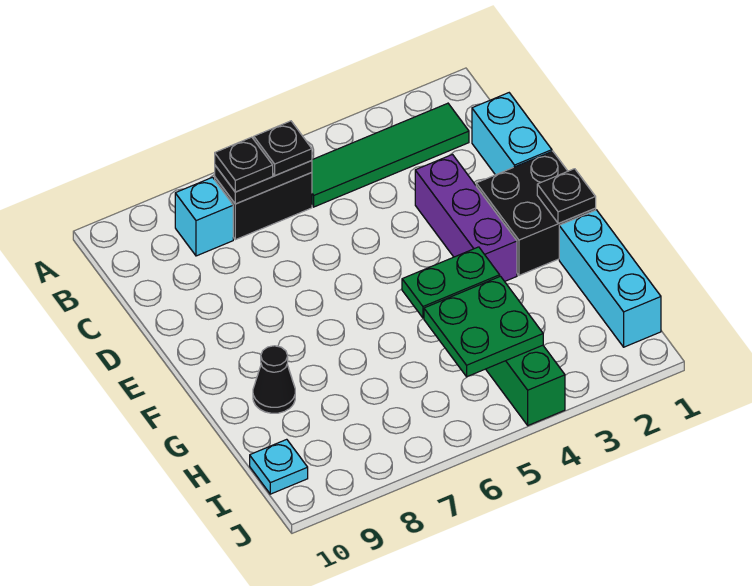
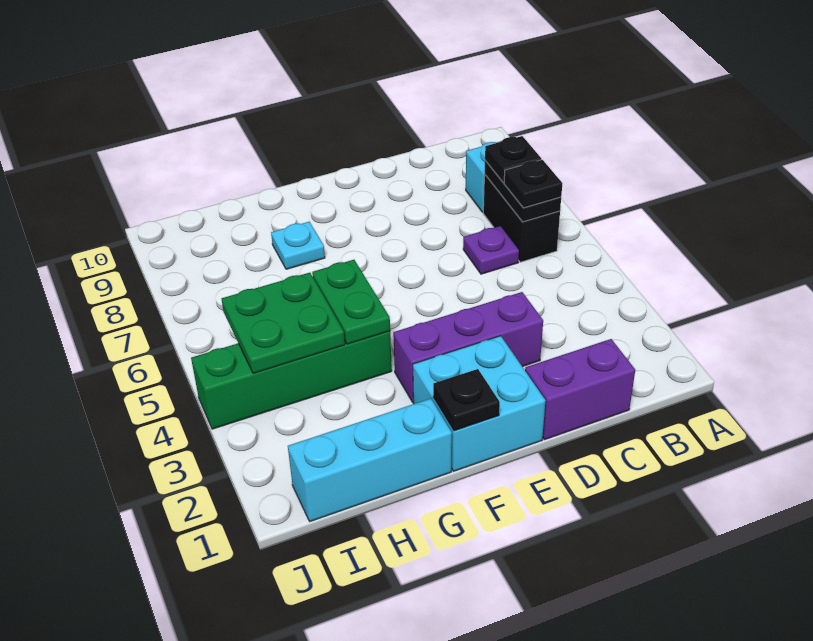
green 1x4 tile [312,103,469,207] -> none
cyan 1x2 brick [472,93,552,175] -> purple 1x2 brick [525,339,635,440]
none -> purple 1x1 plate [463,226,519,274]
black 2x2 brick [476,151,596,275] -> cyan 2x2 brick [413,336,545,471]
black 1x1 cone [253,346,295,413] -> none
cyan 1x1 plate [250,439,308,494] -> cyan 1x1 plate moved to [271,222,325,269]

